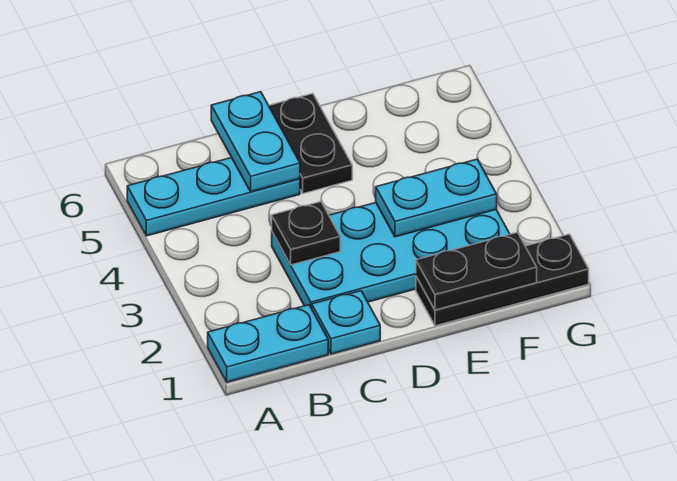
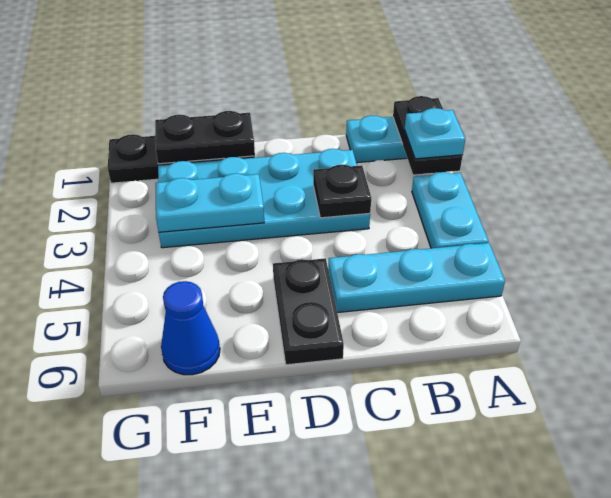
none -> black 1x2 plate [393,96,463,175]
cyan 1x1 plate [312,291,380,354] -> cyan 1x1 plate moved to [405,108,465,159]
cyan 1x2 plate [211,92,300,192] -> cyan 1x2 plate moved to [412,172,489,248]
none -> blue 1x1 cone [161,281,220,375]

